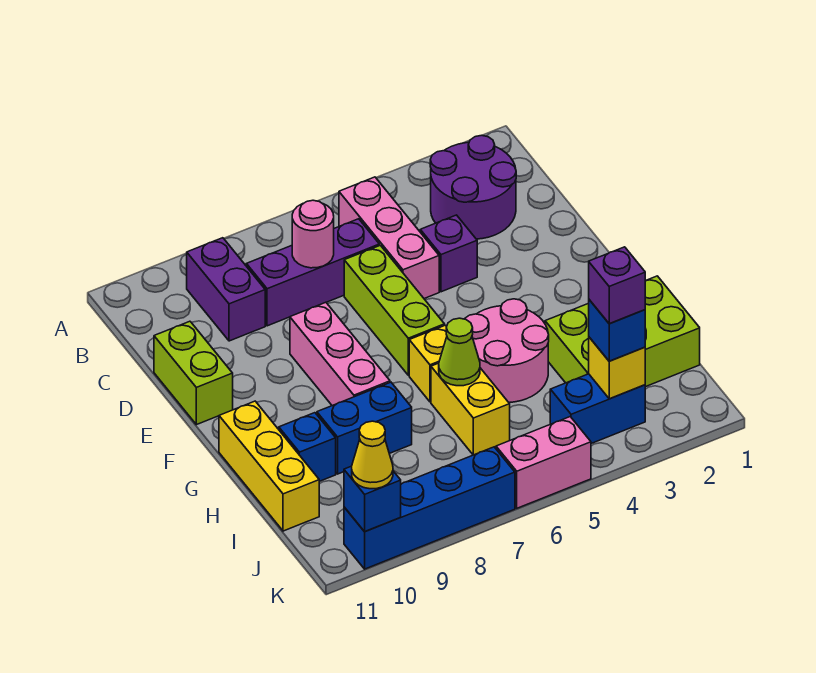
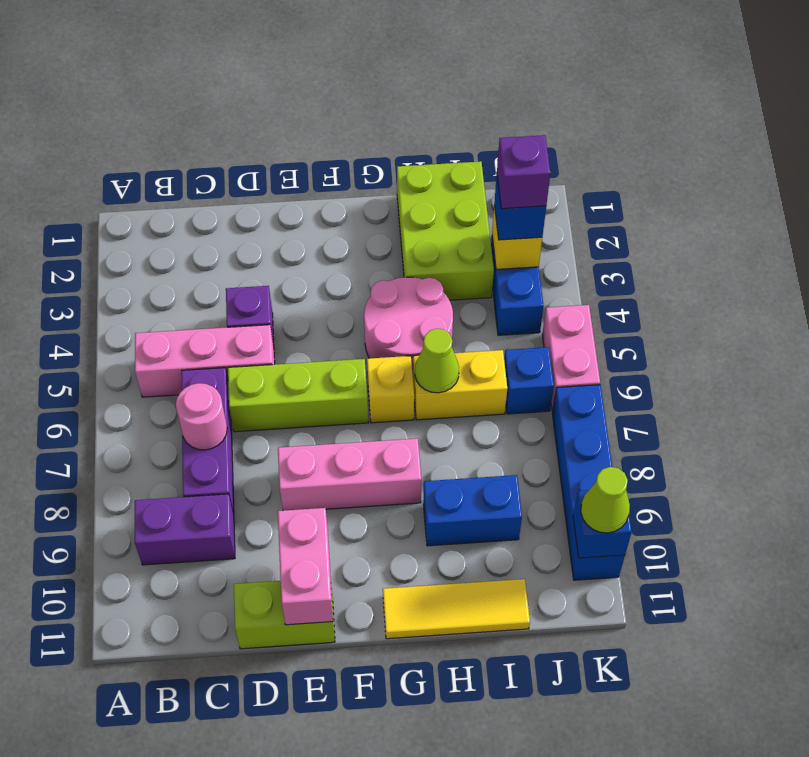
purple 2x2 round brick [430,135,516,239] -> none
none -> pink 1x2 brick [278,508,333,625]
yellow 1x3 brick [219,401,319,531] -> yellow 1x3 tile [383,579,530,639]
blue 1x2 brick [317,382,412,474] -> blue 1x2 brick turned to [423,475,522,546]
blue 1x1 brick [279,413,336,481] -> blue 1x1 brick moved to [504,347,554,414]
yellow 1x1 cone [352,421,393,489] -> lime 1x1 cone [581,467,630,533]

